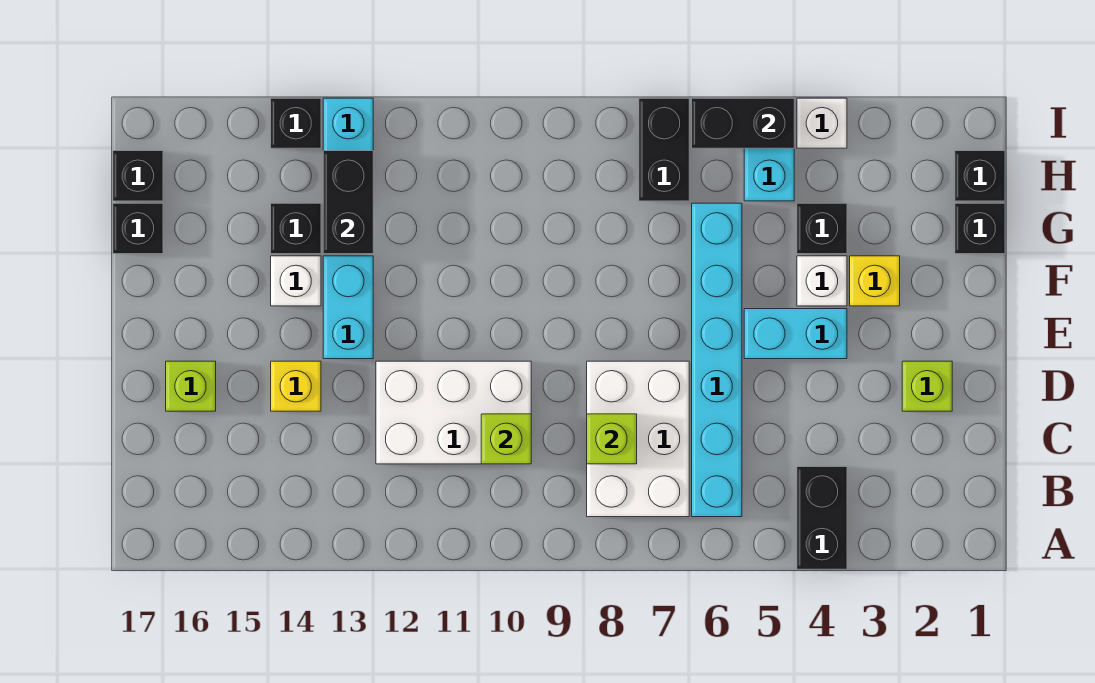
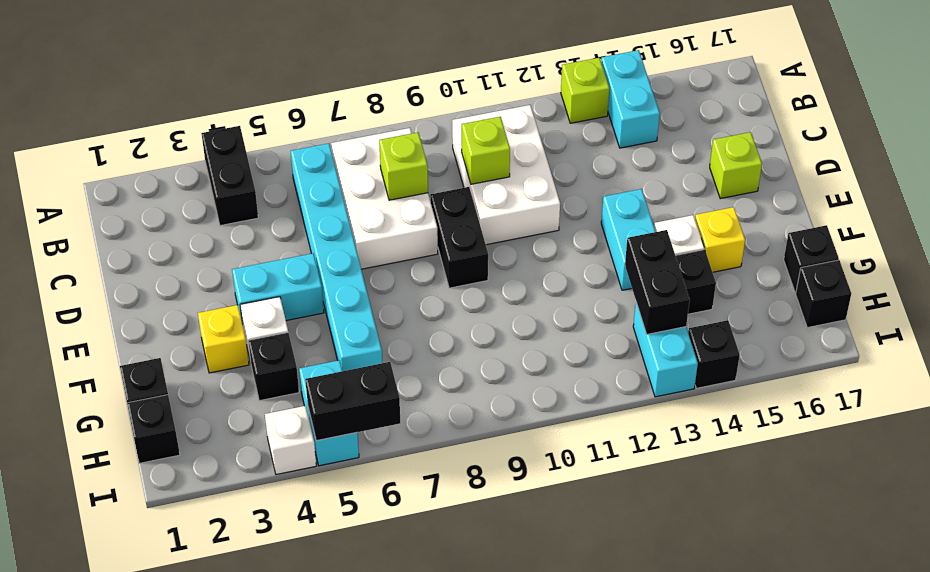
none -> cyan 1x2 brick [601,50,660,148]
white 2x3 brick [376,361,531,464] -> white 2x3 brick turned to [452,105,560,245]
lime 1x1 brick [902,361,952,411] -> lime 1x1 brick moved to [561,58,609,123]
yellow 1x1 brick [271,361,321,411] -> yellow 1x1 brick moved to [695,207,745,272]
black 1x2 brick [639,98,689,201] -> black 1x2 brick moved to [430,187,488,288]

